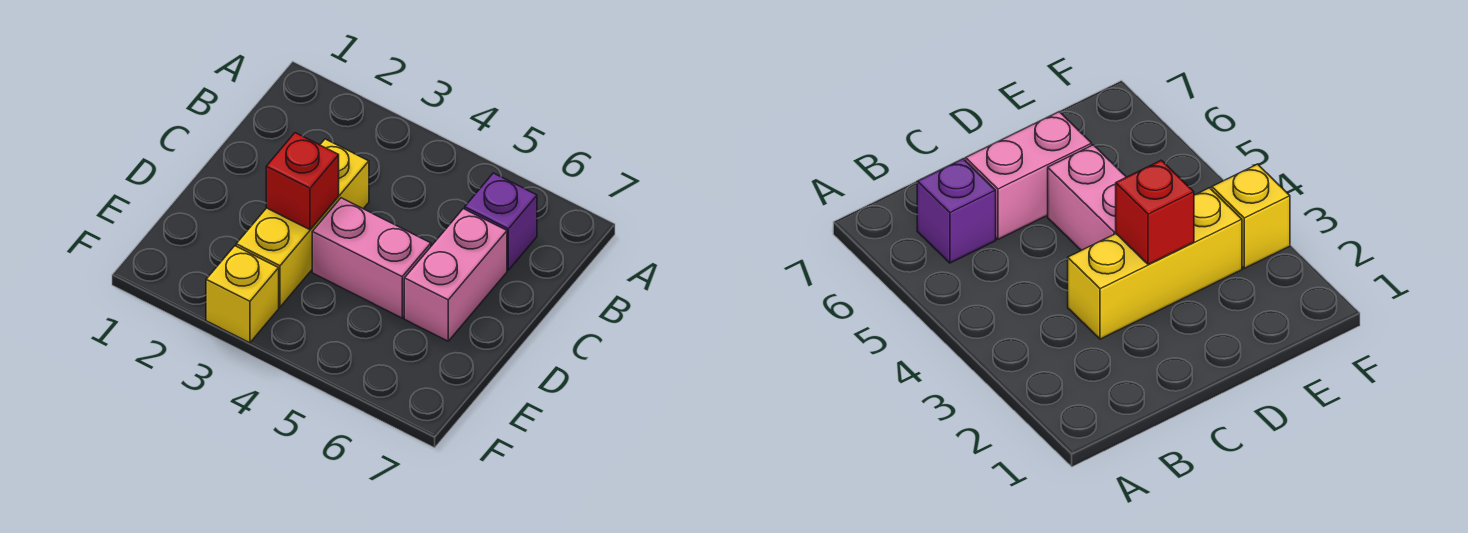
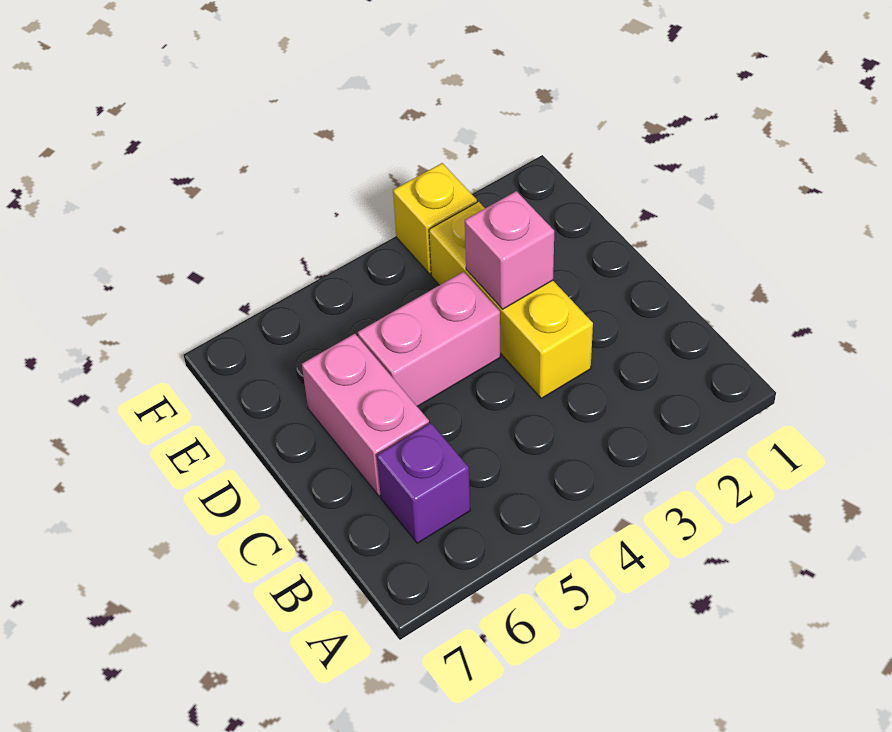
red 1x1 brick [266,133,339,230] -> pink 1x1 brick [465,191,554,309]

